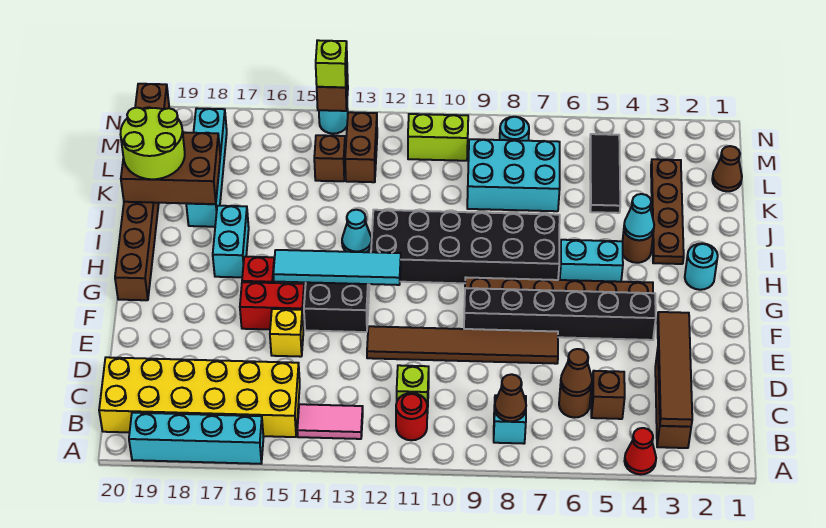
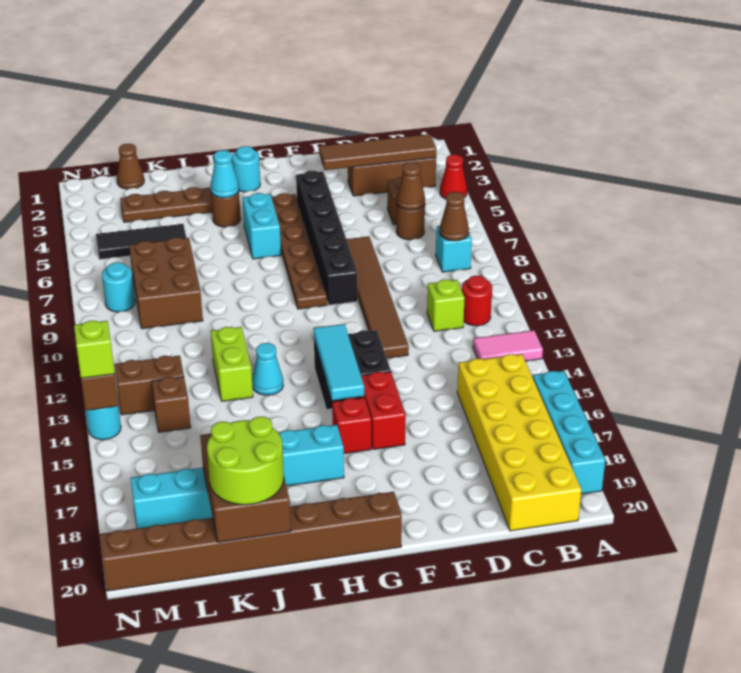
pink 1x2 tile [297,404,363,439] -> pink 1x2 tile turned to [473,330,543,361]
yellow 1x1 brick [270,309,303,357] -> none
cyan 1x4 tile [273,250,401,285] -> cyan 1x3 tile [314,324,364,400]
black 2x6 brick [371,210,560,283] -> none
cyan 2x3 brick [467,139,560,211] -> brown 2x3 brick [129,237,203,329]
lime 1x2 brick [408,114,468,161] -> lime 1x2 brick moved to [211,327,253,401]

